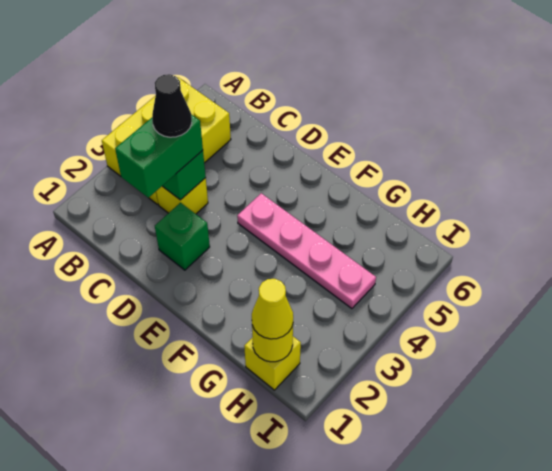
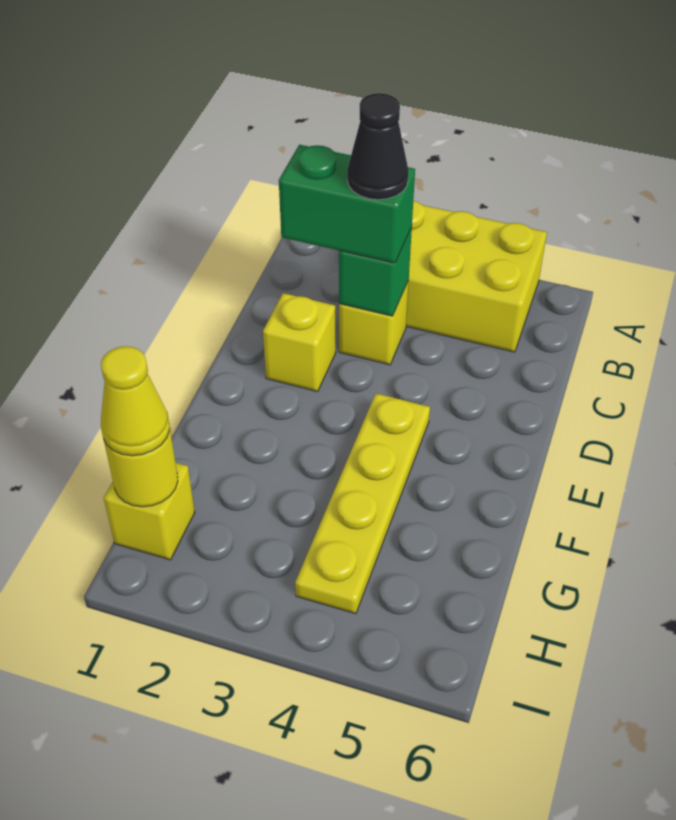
green 1x1 brick [155,203,210,270] -> yellow 1x1 brick [263,293,336,392]
pink 1x4 plate [237,193,376,309] -> yellow 1x4 plate [295,393,430,614]

